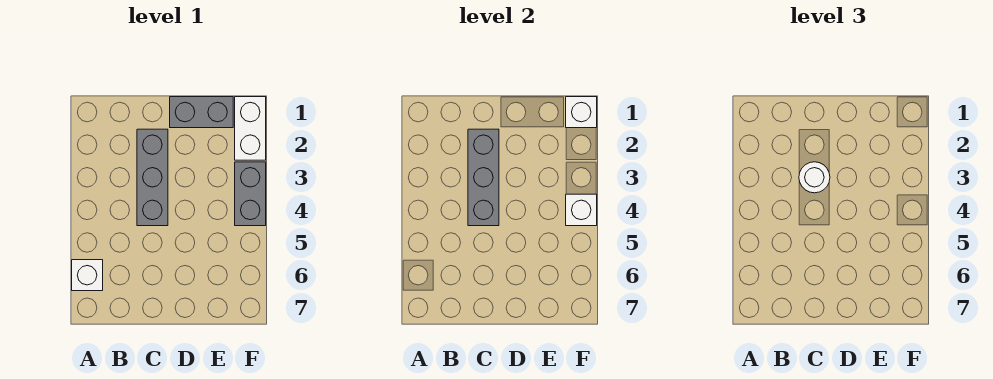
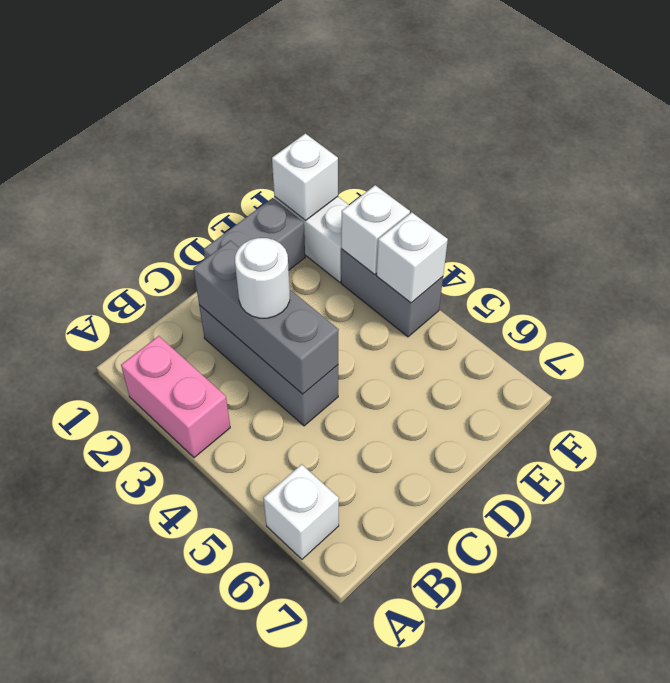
none -> pink 1x2 brick [121,336,230,458]
none -> white 1x1 brick [341,185,410,274]

